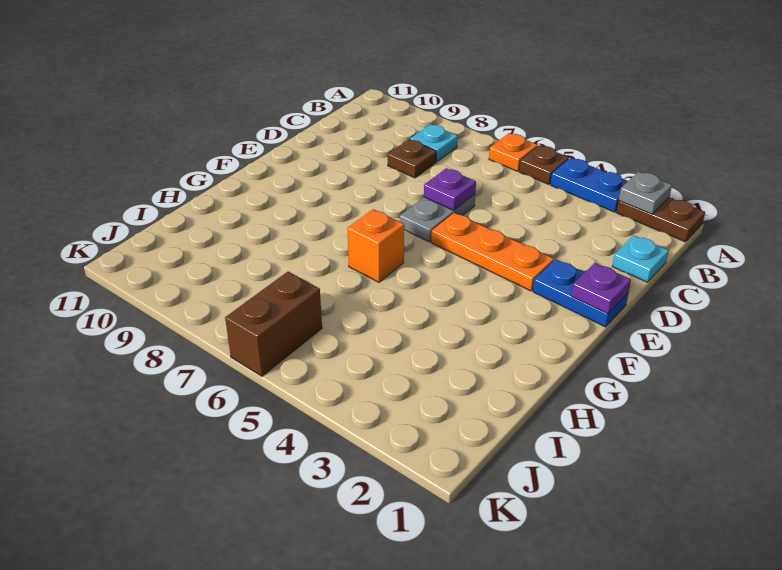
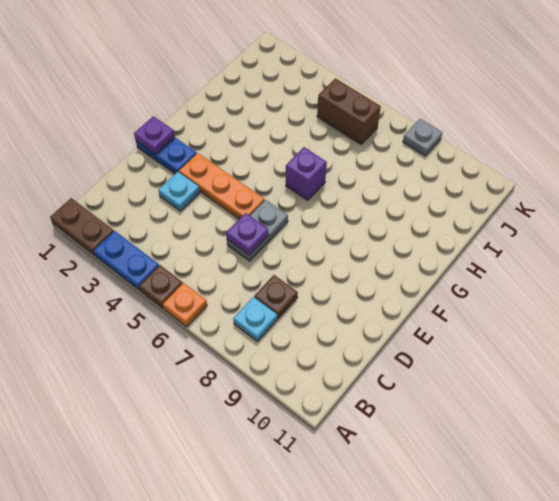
grey 1x1 plate [619,172,672,214] -> grey 1x1 plate moved to [403,119,443,156]
cyan 1x1 plate [612,235,669,282] -> cyan 1x1 plate moved to [158,172,200,211]
orange 1x1 brick [347,209,404,282] -> purple 1x1 brick [286,147,327,200]
brown 1x2 brick [225,272,322,376] -> brown 1x2 brick turned to [317,78,381,144]

